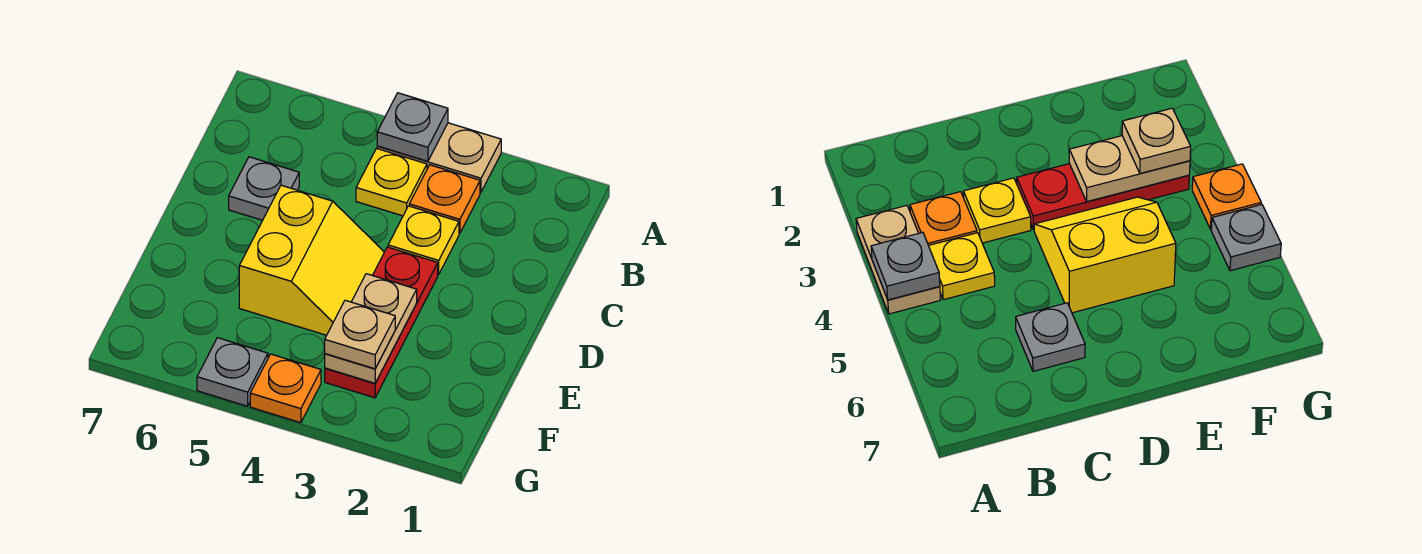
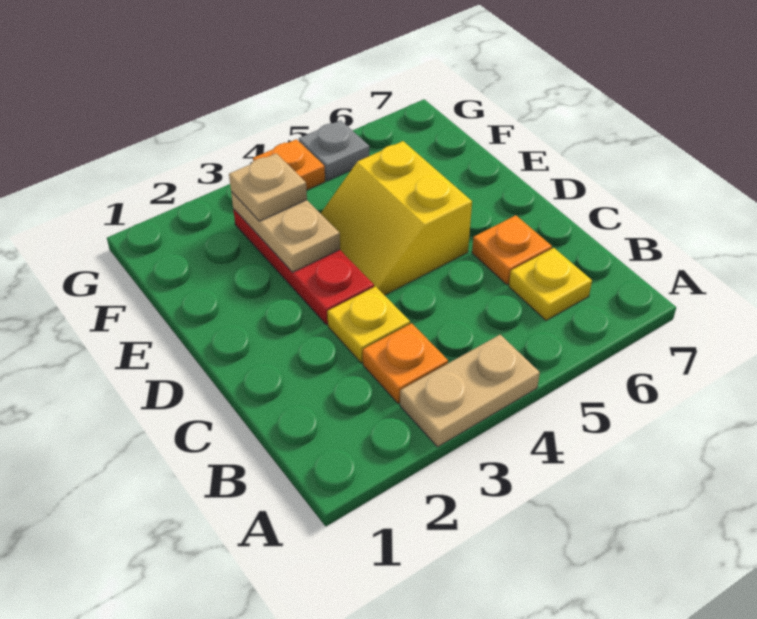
grey 1x1 plate [377,93,448,161] -> none
yellow 1x1 plate [356,148,427,216] -> yellow 1x1 plate moved to [509,248,592,320]
grey 1x1 plate [229,157,299,220] -> orange 1x1 plate [472,215,552,285]

